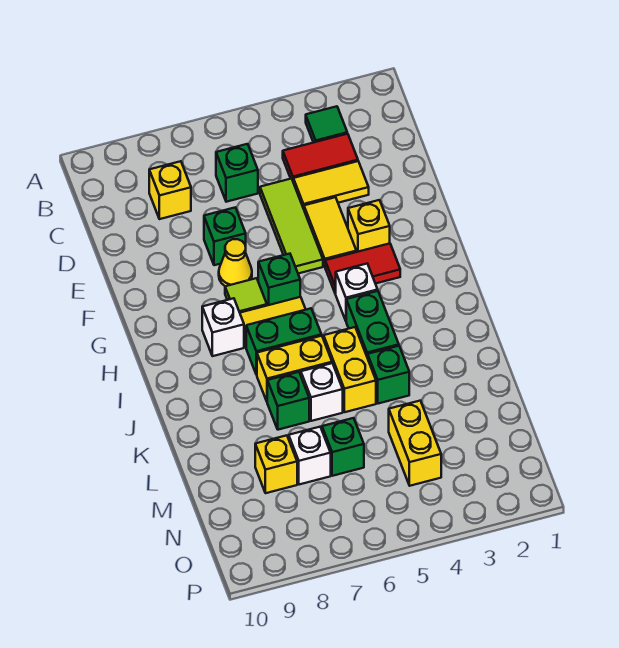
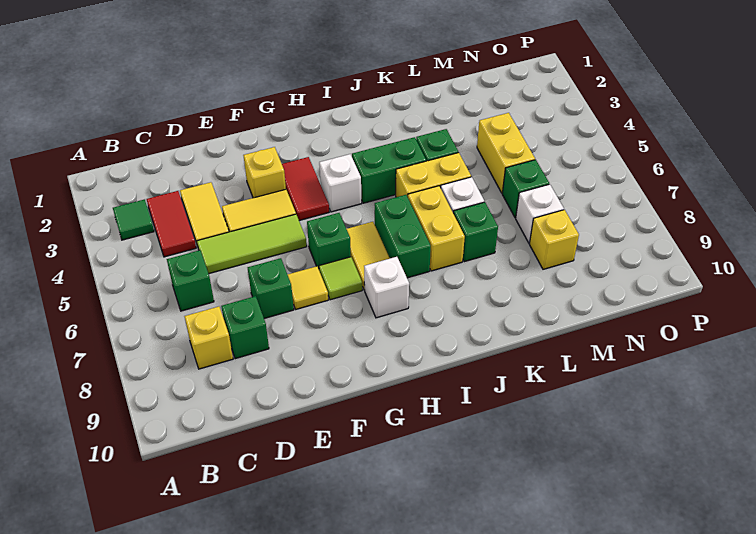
none -> green 1x1 brick [221,296,269,359]
yellow 1x1 cone [219,239,252,286] -> yellow 1x1 tile [288,266,328,309]
yellow 1x2 brick [389,401,441,486] -> yellow 1x2 brick turned to [477,113,535,193]

